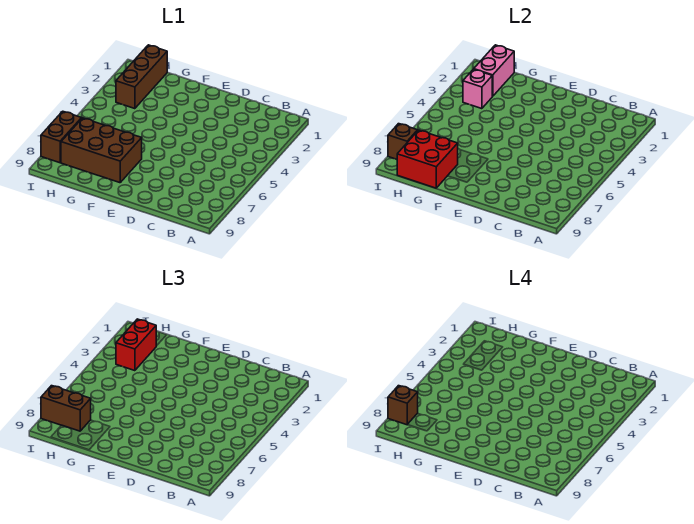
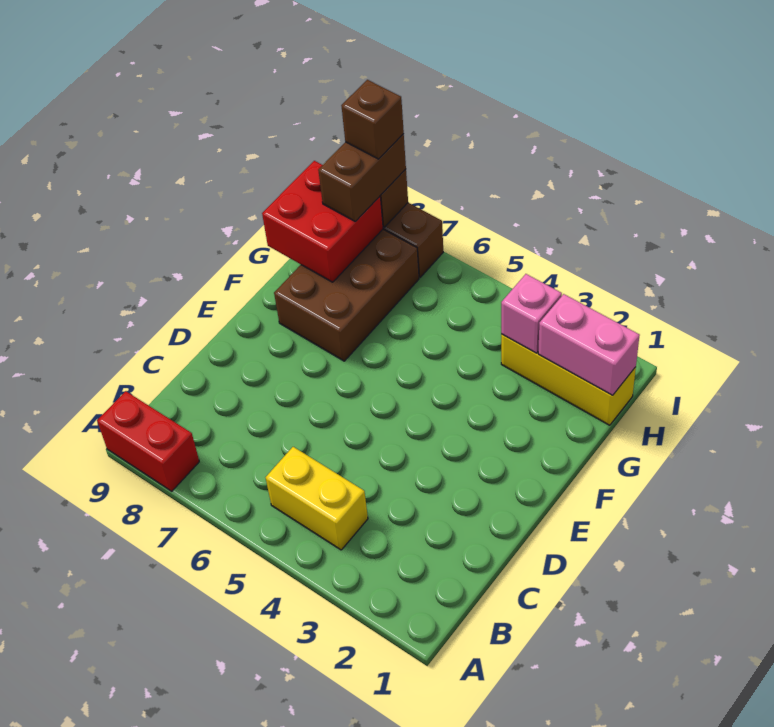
none -> yellow 1x2 brick [266,447,368,550]
brown 1x3 brick [116,45,167,109] -> yellow 1x3 brick [501,334,636,425]
red 1x2 brick [116,319,156,371] -> red 1x2 brick moved to [97,391,199,491]

